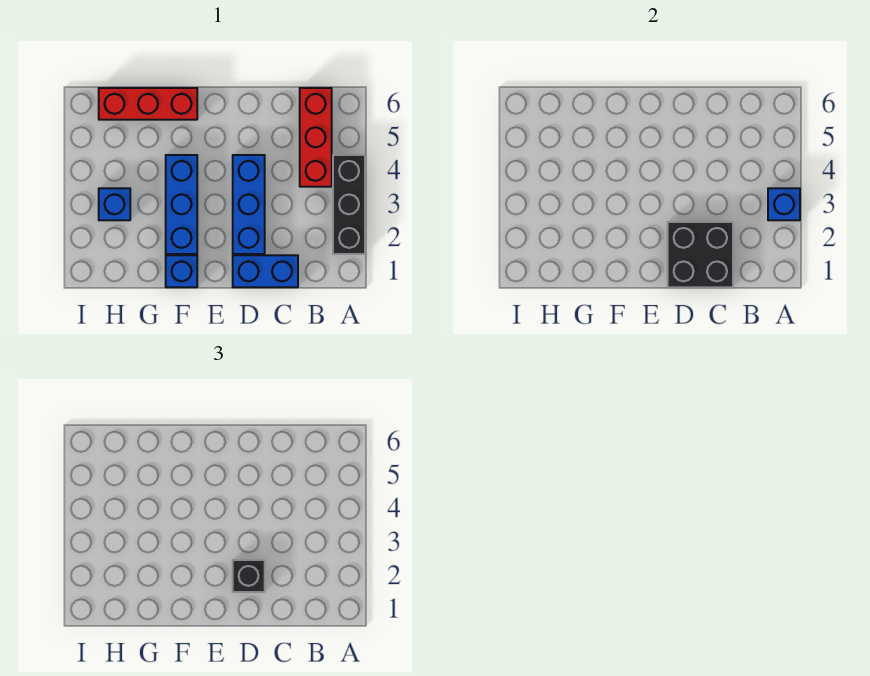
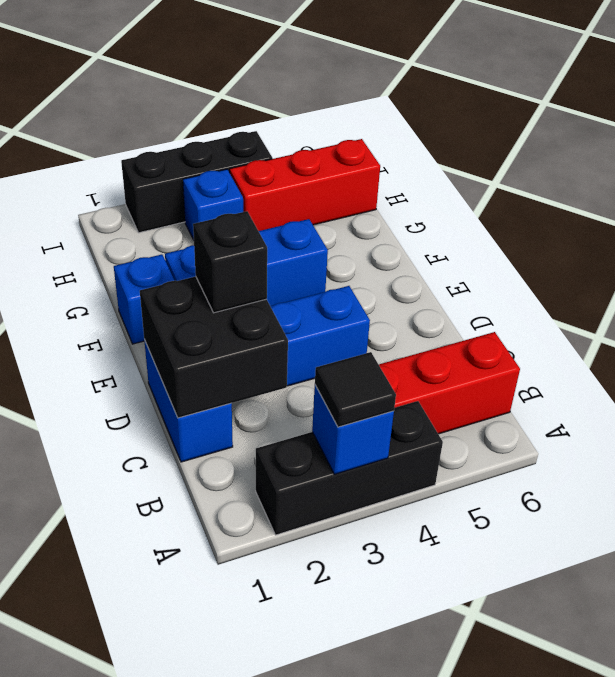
none -> black 1x1 tile [315,352,396,427]
red 1x3 brick [99,88,197,120] -> red 1x3 brick turned to [230,139,380,231]
none -> black 1x3 brick [121,131,272,233]

